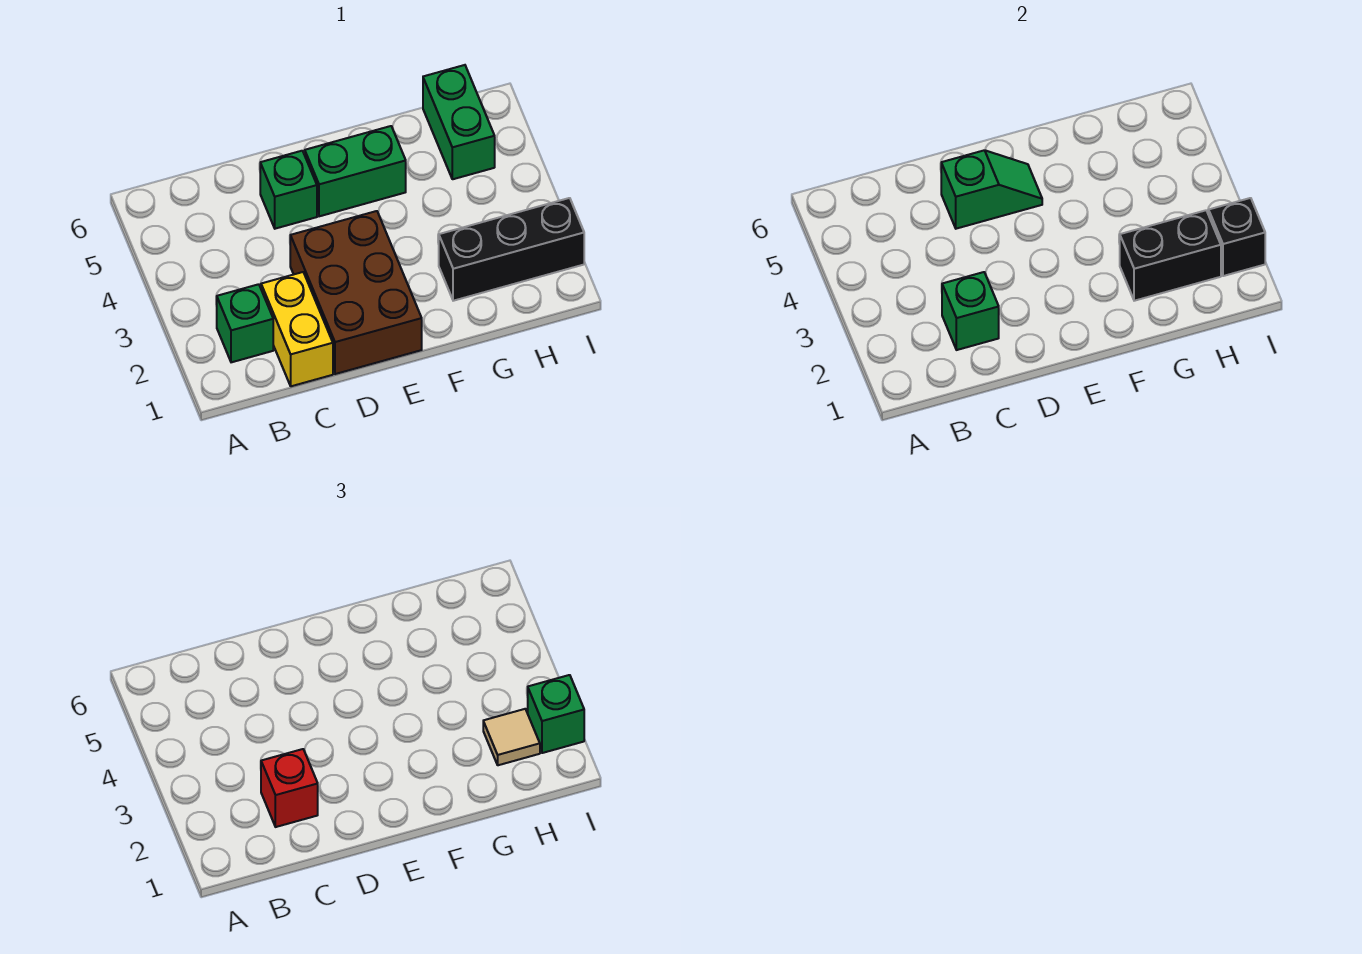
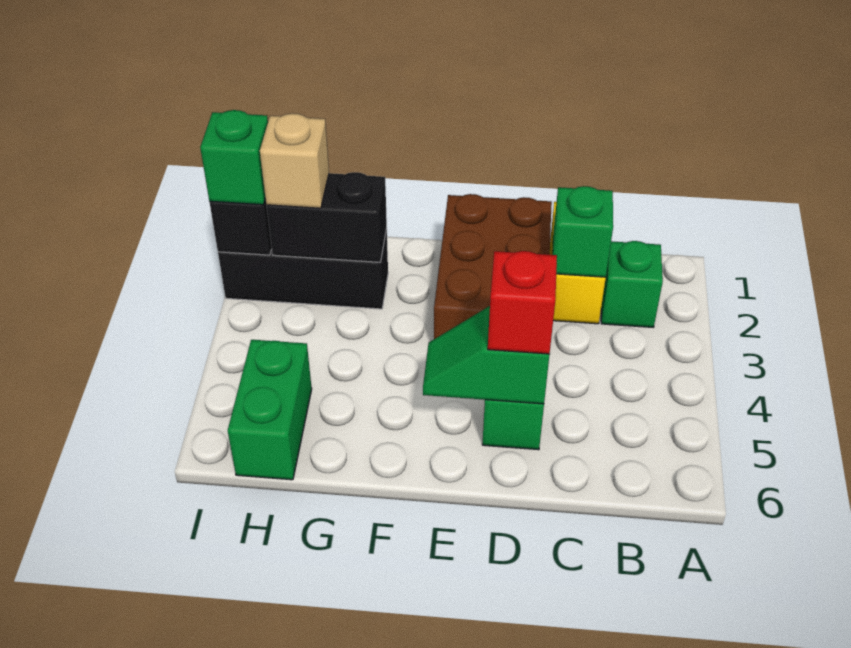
red 1x1 brick [261,749,318,827] -> red 1x1 brick moved to [488,251,557,354]
green 1x2 brick [304,126,406,216] -> none
tan 1x1 tile [483,709,540,765] -> tan 1x1 brick [260,113,329,208]

